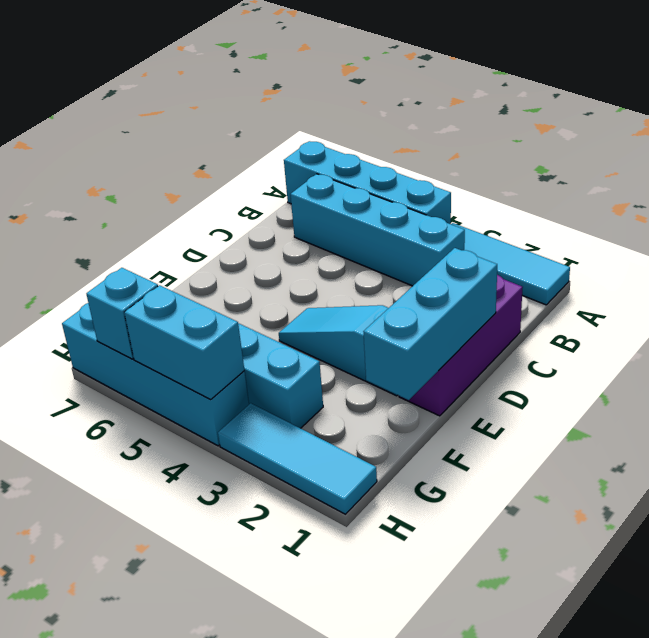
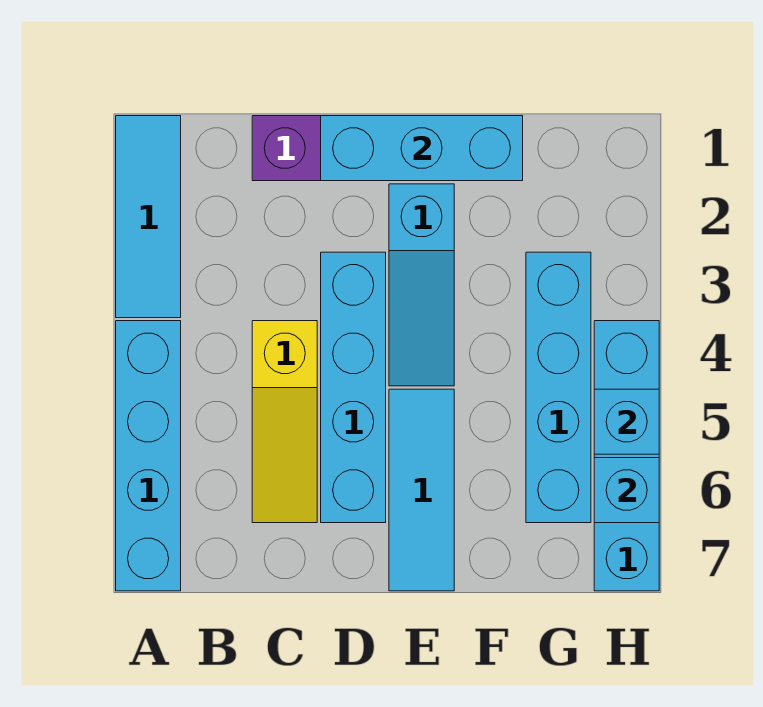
cyan 1x4 brick [290,174,465,286] -> cyan 1x4 brick moved to [321,252,386,523]
none -> yellow 1x3 slope [252,321,317,523]
cyan 1x3 tile [218,403,377,514] -> cyan 1x3 tile moved to [389,389,454,591]
cyan 1x2 brick [124,285,244,399] -> cyan 1x1 brick [594,389,659,454]

